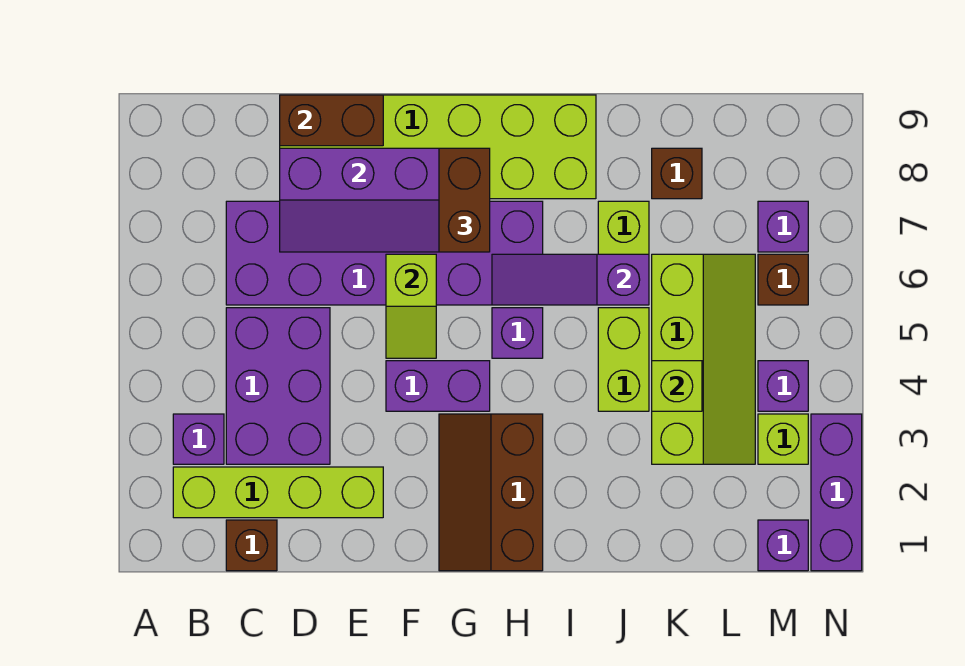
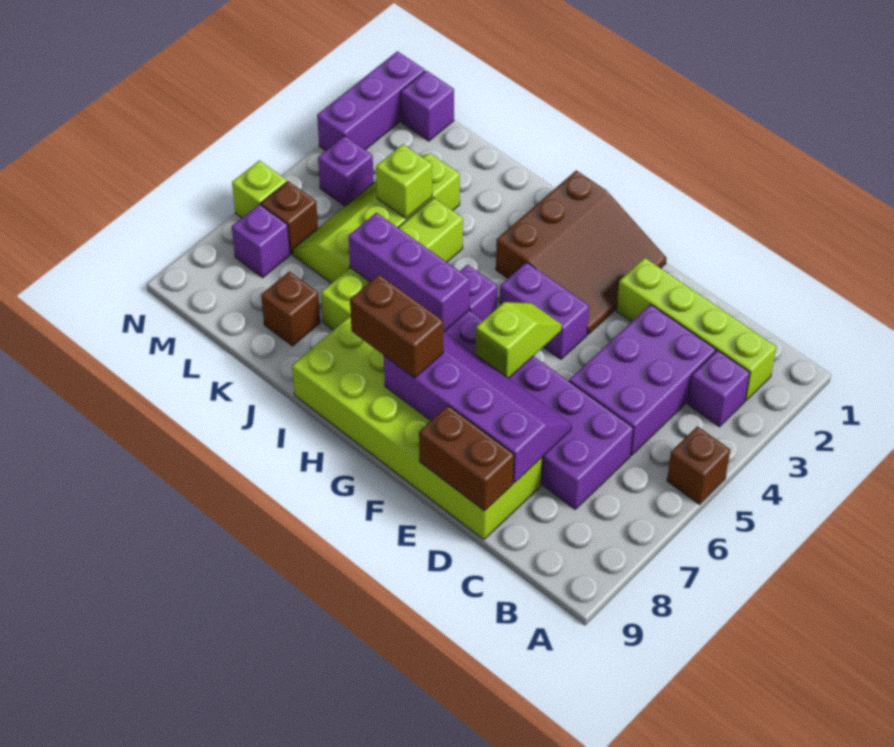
brown 1x1 brick [226,520,277,571] -> brown 1x1 brick moved to [667,426,730,504]
brown 2x3 slope [439,414,543,571] -> brown 3x3 slope [496,171,667,334]
brown 1x2 brick [439,148,490,252] -> brown 1x2 brick turned to [350,275,443,378]
purple 1x3 slope [492,254,649,305] -> purple 1x3 brick [349,213,470,332]
lime 1x1 brick [758,414,808,464] -> lime 1x1 brick moved to [232,160,287,218]

